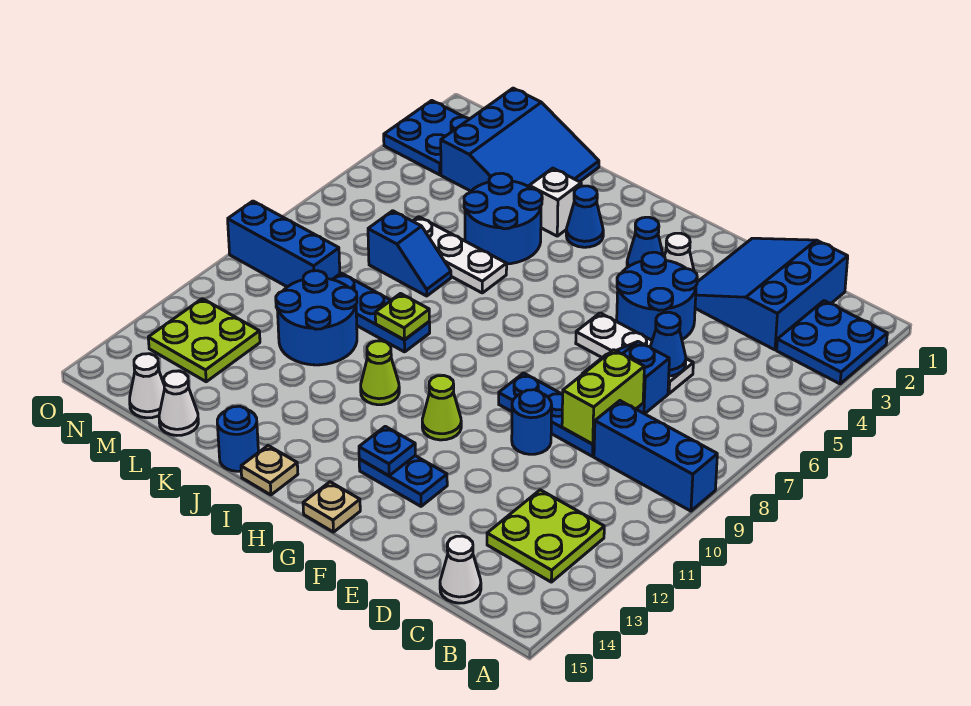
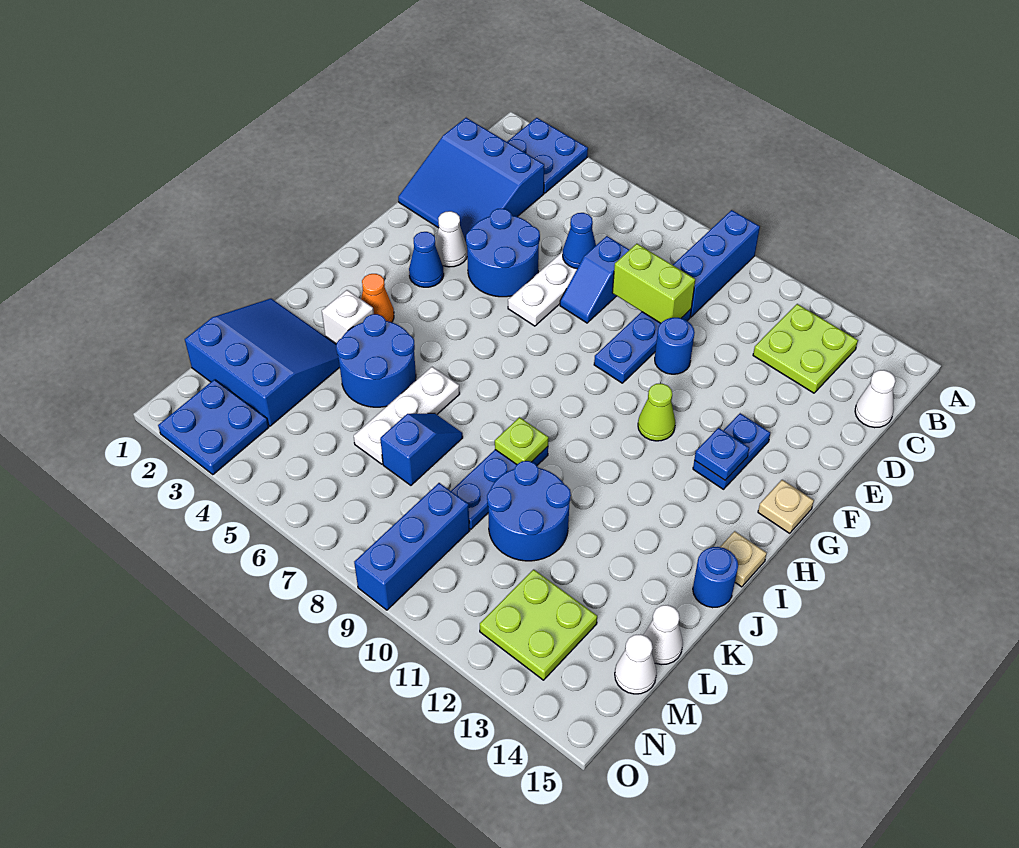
blue 1x1 cone [566,186,603,247] -> orange 1x1 cone [361,274,394,322]
lime 1x1 cone [361,341,399,405] -> none

